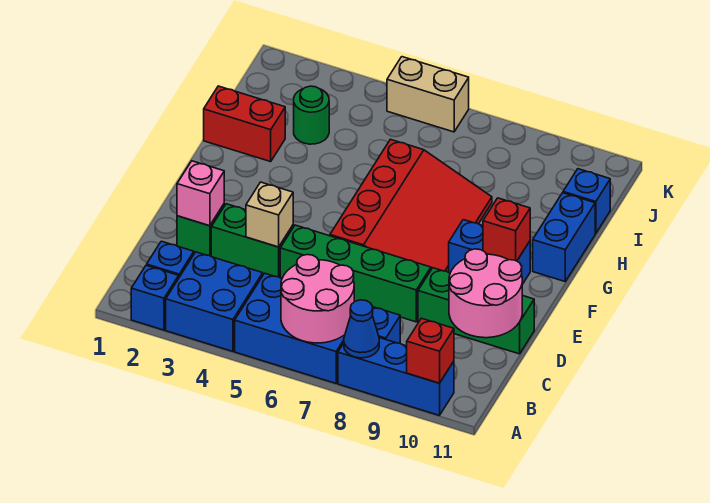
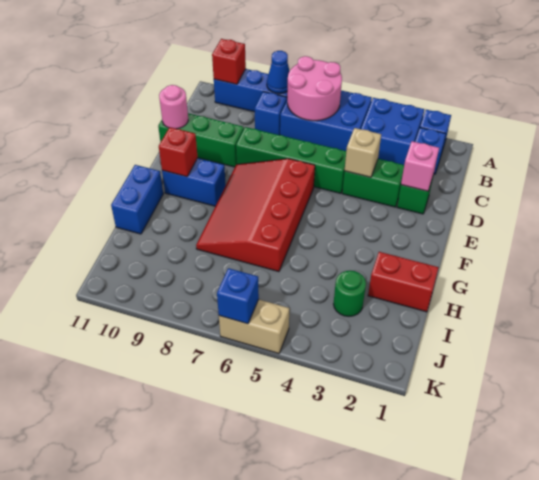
pink 2x2 round brick [449,249,522,338] -> pink 1x1 round brick [159,85,188,129]
blue 1x1 brick [563,169,610,233] -> blue 1x1 brick moved to [217,268,259,324]

